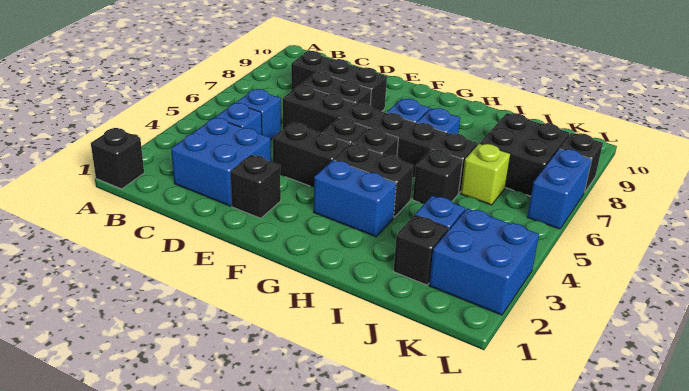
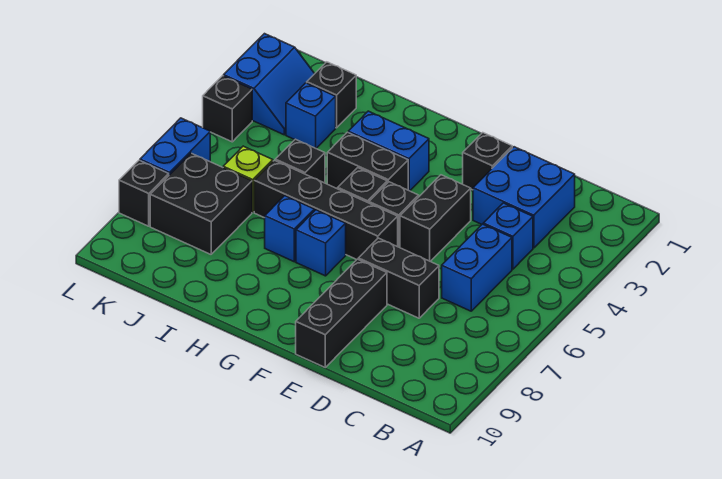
black 1x1 brick [91,128,144,189] -> black 1x1 brick moved to [203,76,252,142]
blue 1x1 brick [236,89,281,139] -> blue 1x2 brick [442,224,512,311]
black 1x3 brick [291,51,387,111] -> black 1x3 brick turned to [296,259,387,367]
black 1x6 brick [283,85,478,193] -> black 1x4 brick [254,160,398,259]
black 1x2 brick [273,123,350,187] -> black 1x2 brick turned to [400,175,471,261]
blue 2x2 brick [429,208,539,315] -> blue 2x2 slope [224,34,315,135]

